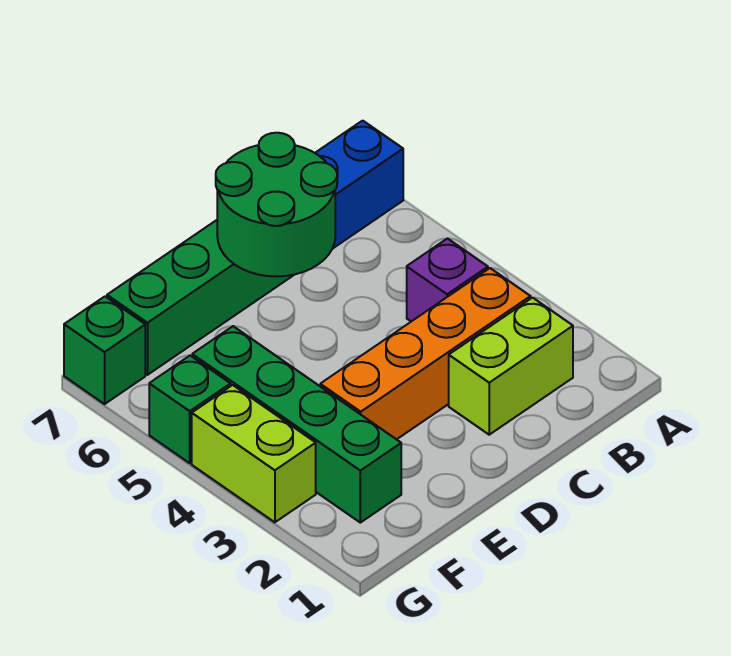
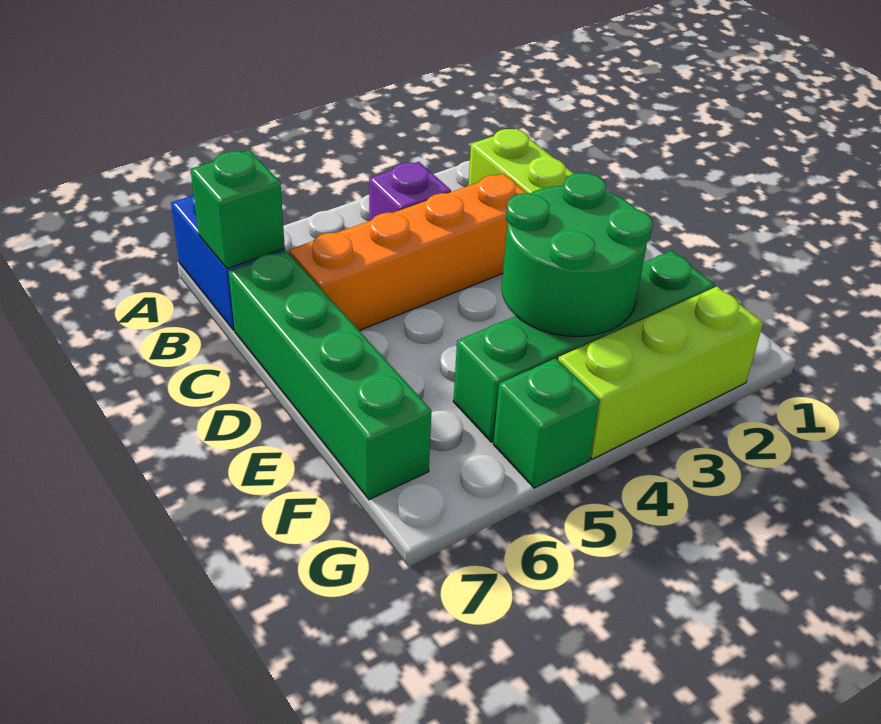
orange 1x4 brick [320,268,531,439] -> orange 1x4 brick turned to [289,174,526,331]
green 2x2 round brick [216,133,337,277] -> green 2x2 round brick moved to [502,173,653,336]
lime 1x2 brick [192,385,316,522] -> lime 1x3 brick [558,287,763,459]
green 1x1 brick [64,297,145,404] -> green 1x1 brick moved to [191,150,285,268]

